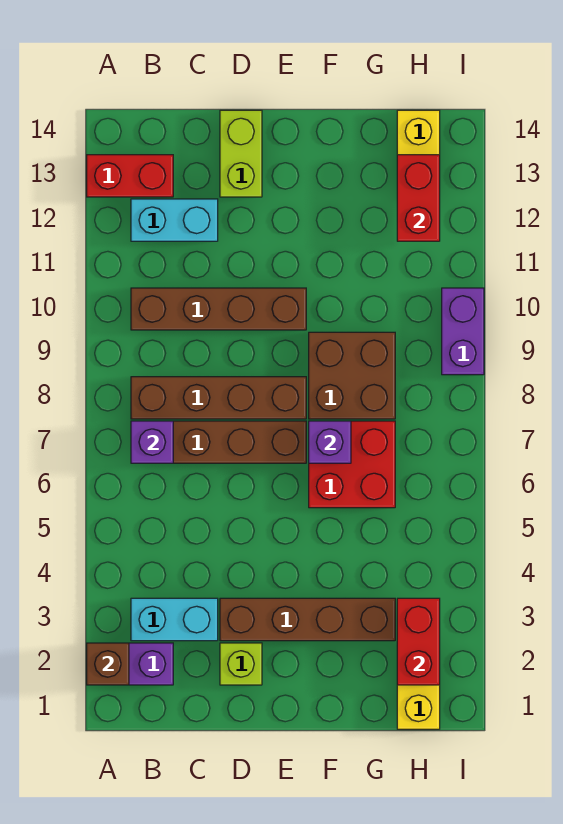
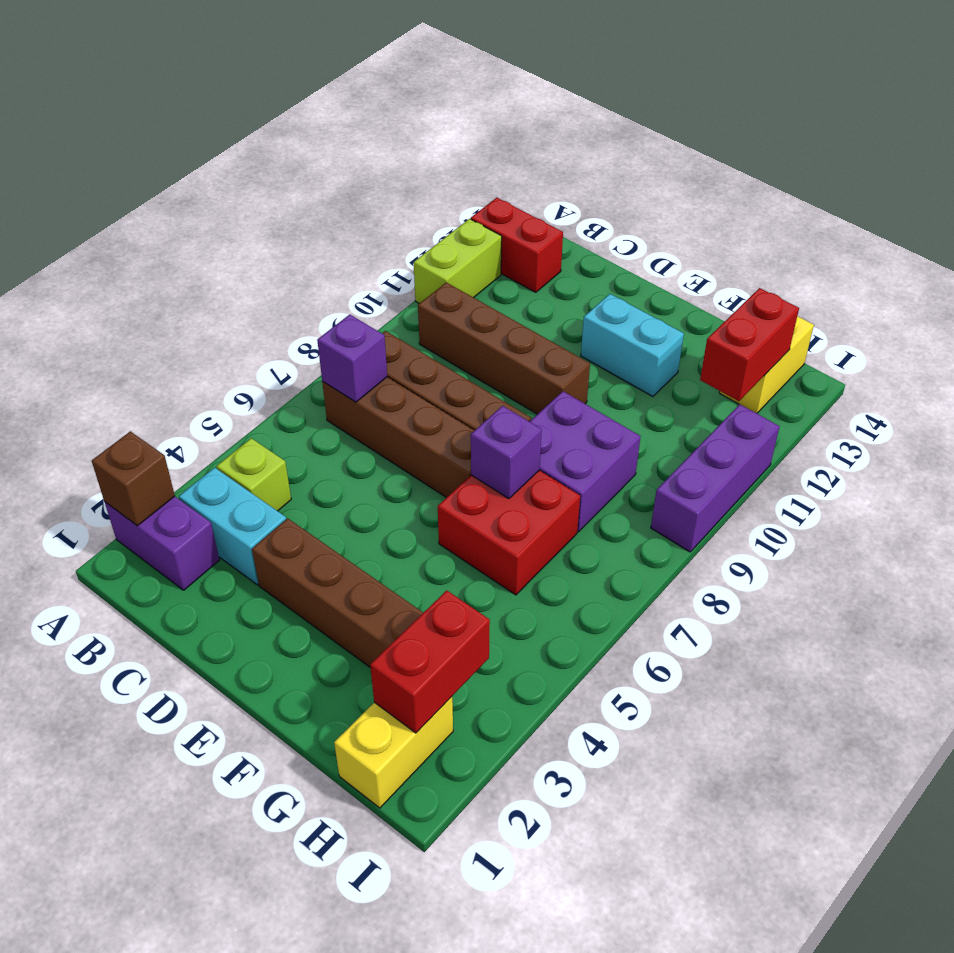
cyan 1x2 brick [131,199,218,241] -> cyan 1x2 brick moved to [581,294,684,396]
lime 1x1 brick [220,643,262,685] -> lime 1x1 brick moved to [217,438,291,511]
lime 1x2 brick [220,110,262,197] -> lime 1x2 brick moved to [414,219,502,304]
brown 2x2 brick [309,332,395,419] -> purple 2x2 brick [530,391,641,532]
purple 1x2 brick [442,288,484,375] -> purple 1x3 brick [651,404,780,552]

